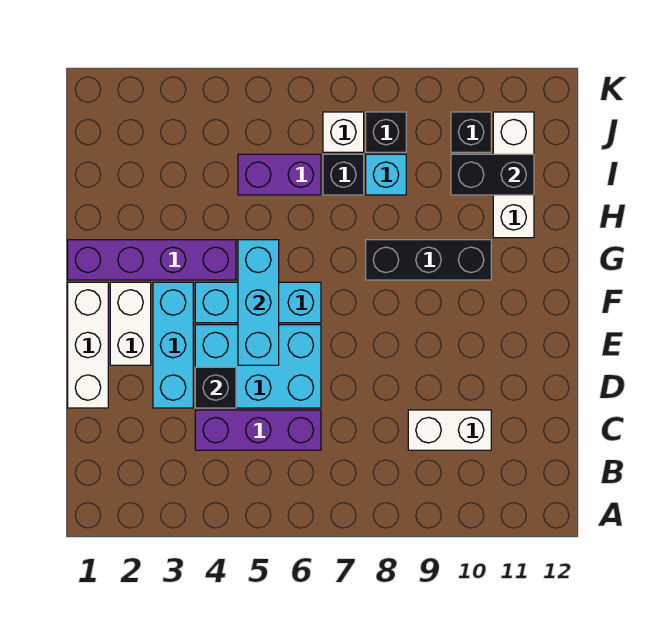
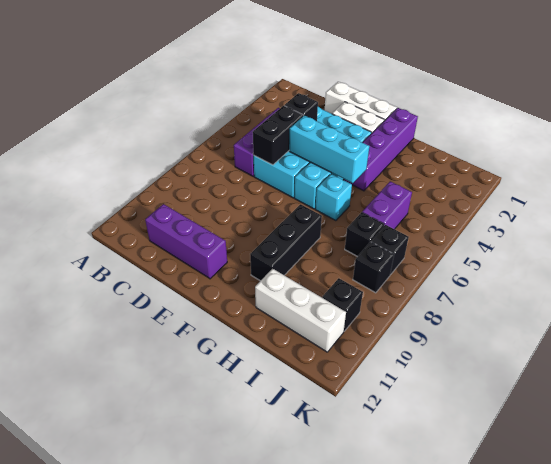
white 1x2 brick [408,410,491,450] -> none
none -> purple 1x3 brick [145,204,227,279]
cyan 1x1 brick [366,154,406,195] -> cyan 1x1 brick moved to [315,174,352,221]
black 1x2 brick [451,154,534,195] -> black 1x2 brick moved to [253,106,303,165]
white 1x1 brick [323,112,364,152] -> black 1x1 brick [371,225,409,274]

